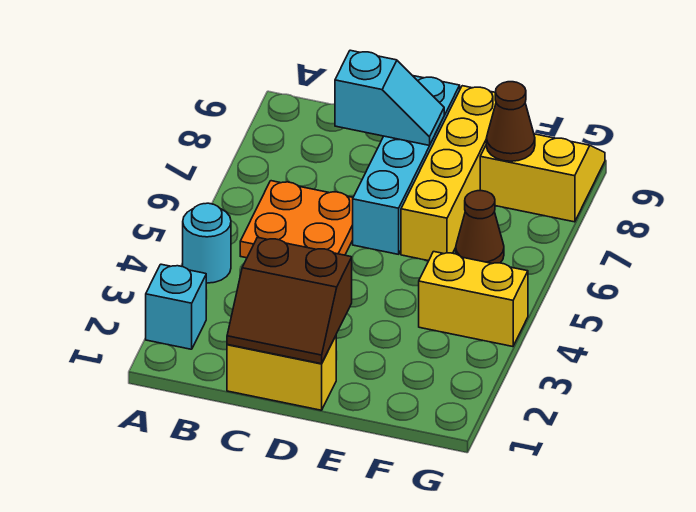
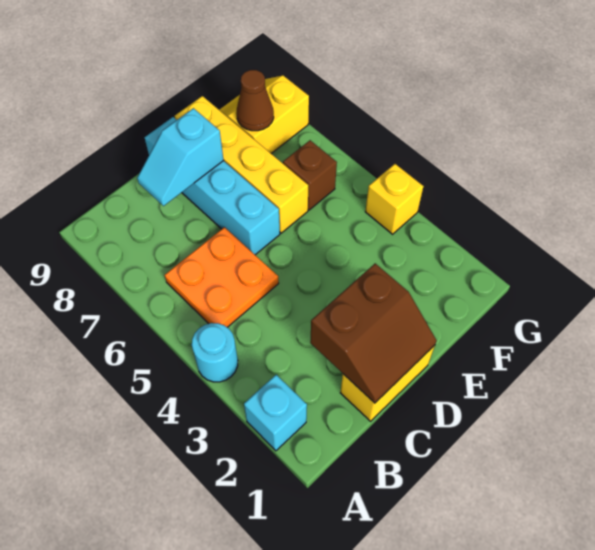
cyan 1x2 slope [335,50,444,145] -> cyan 1x2 slope turned to [137,108,224,206]
yellow 1x2 brick [419,252,528,347] -> yellow 1x1 brick [365,164,423,234]
brown 1x1 cone [456,191,504,264] -> brown 1x1 brick [283,140,337,210]

